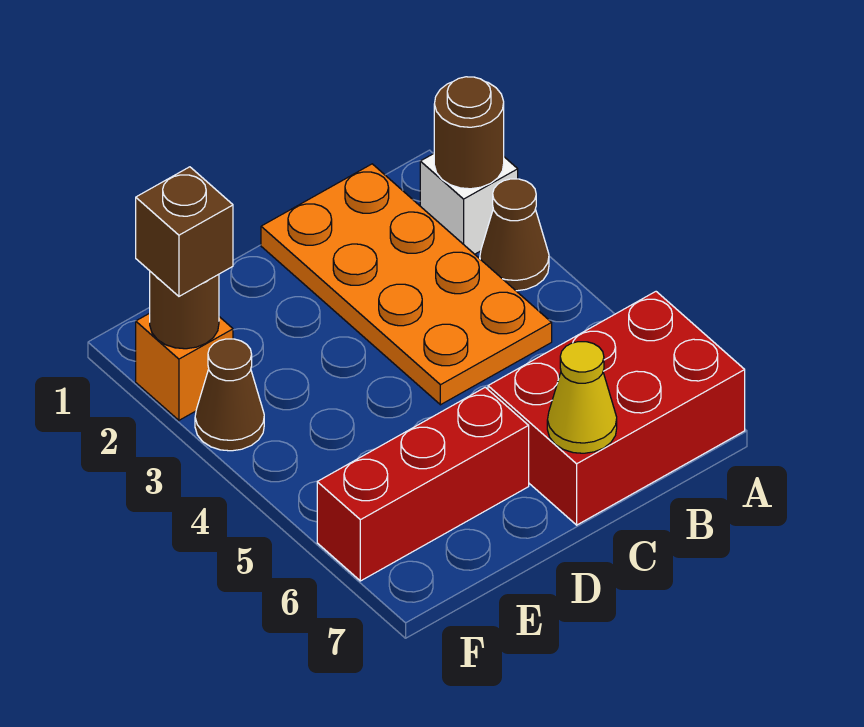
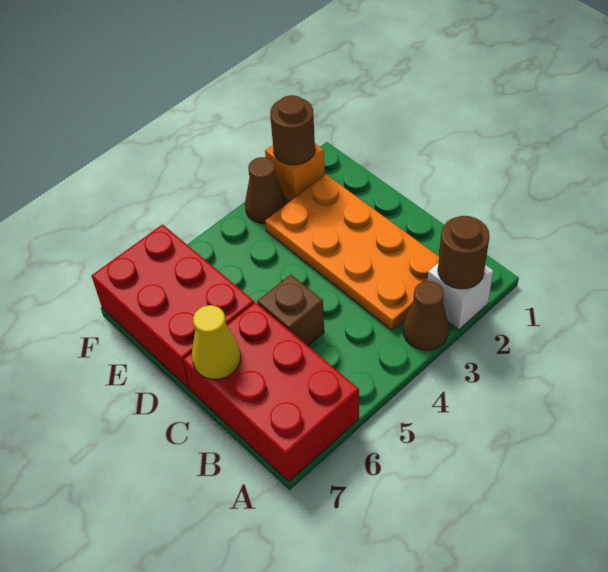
orange 2x4 plate [261,164,552,405] -> orange 2x4 plate turned to [265,175,439,330]
red 1x3 brick [317,387,529,581] -> red 2x3 brick [91,224,254,389]
brown 1x1 brick [136,167,233,296] -> brown 1x1 brick moved to [257,274,324,346]

